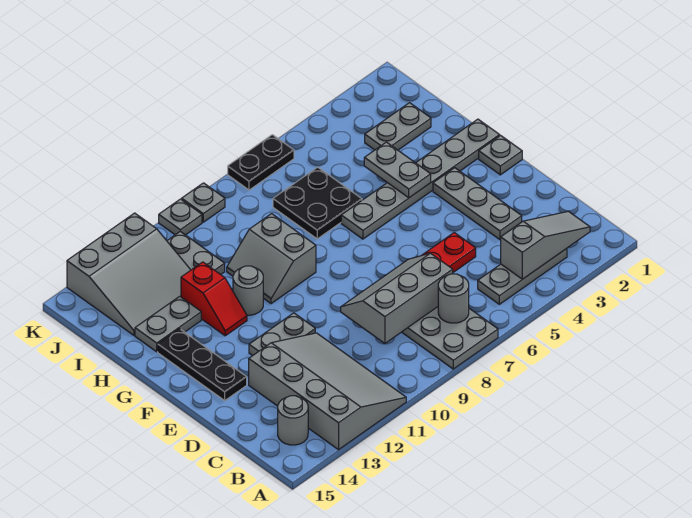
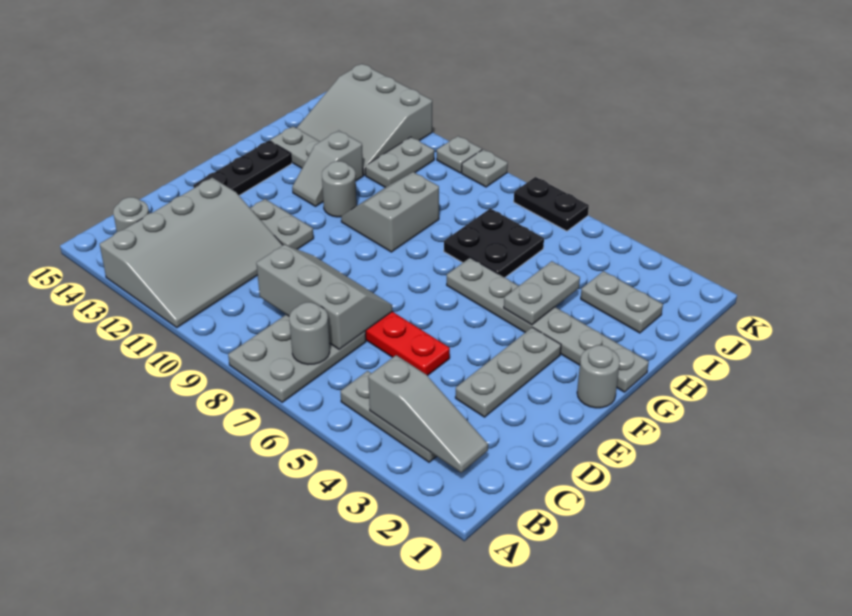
grey 1x1 plate [479,136,522,175] -> grey 1x1 round brick [577,345,620,408]
red 1x2 slope [181,262,247,336] -> grey 1x2 slope [292,131,363,206]

